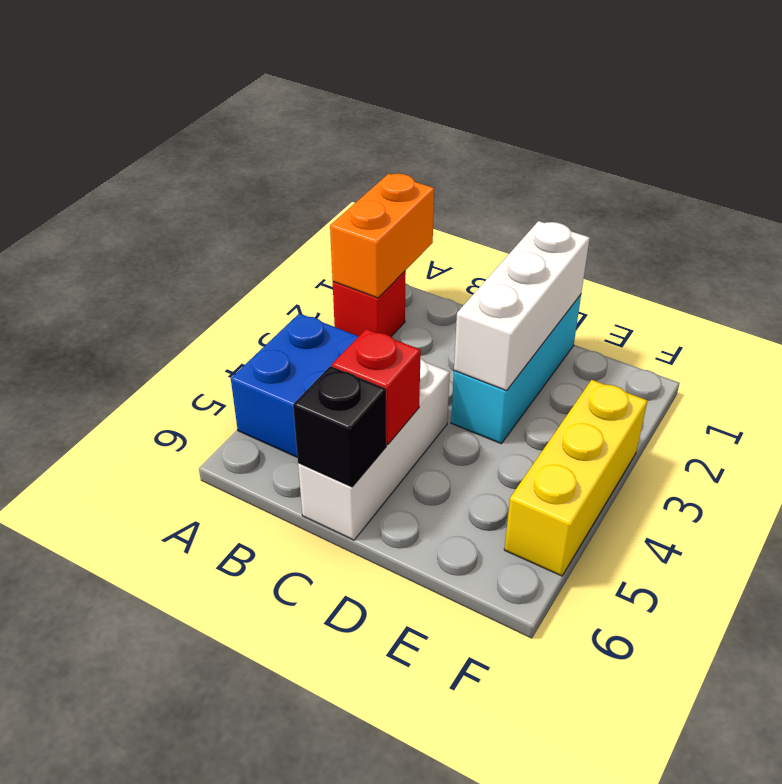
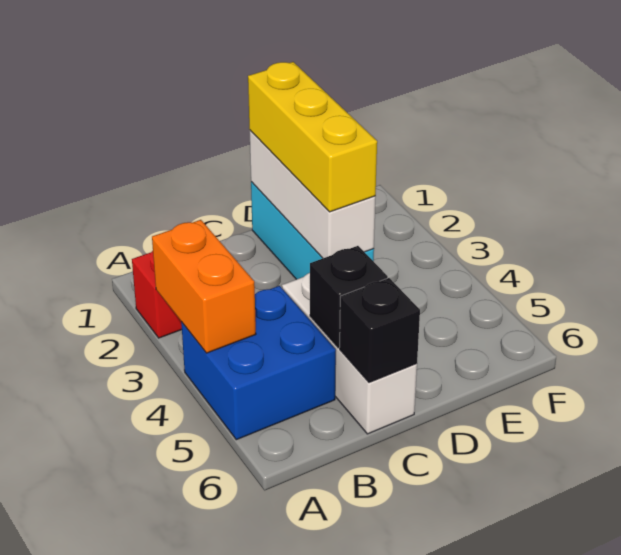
orange 1x2 brick [330,174,434,298] -> orange 1x2 brick moved to [152,220,256,353]
red 1x1 brick [332,329,421,445] -> black 1x1 brick [310,246,388,348]
yellow 1x3 brick [504,380,648,576] -> yellow 1x3 brick moved to [248,62,377,212]

